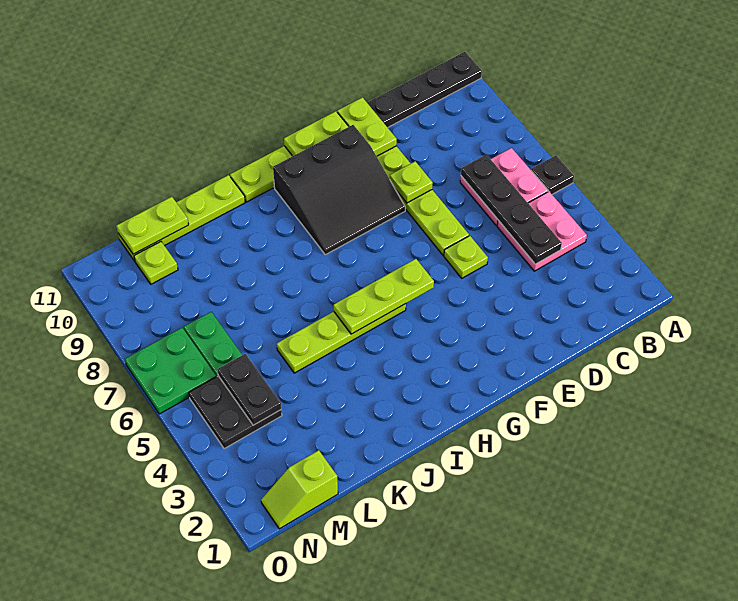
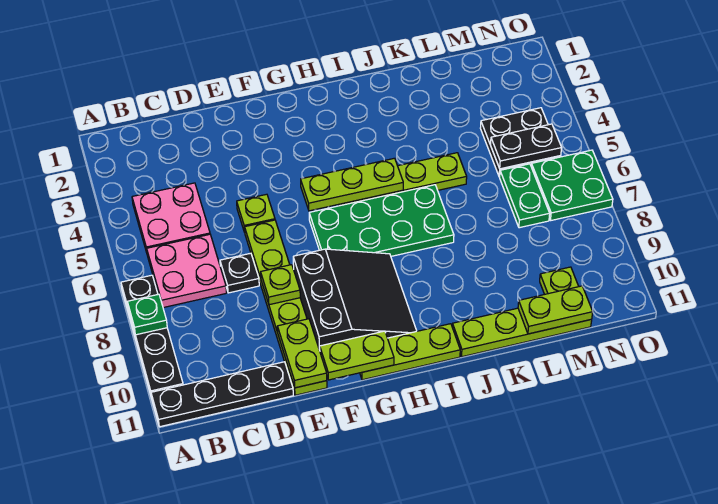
black 1x1 plate [531,155,574,194] -> black 1x1 plate moved to [220,253,259,293]
none -> green 1x1 plate [128,294,167,335]
black 1x4 plate [461,155,562,264] -> black 1x4 plate moved to [121,275,183,398]
black 3x3 slope [273,125,405,255] -> black 3x3 slope turned to [293,249,417,350]
none -> green 2x4 plate [309,185,454,256]
lime 1x2 slope [261,450,338,529] -> none
black 1x2 plate [217,354,281,425] -> black 1x2 plate turned to [491,124,562,169]

